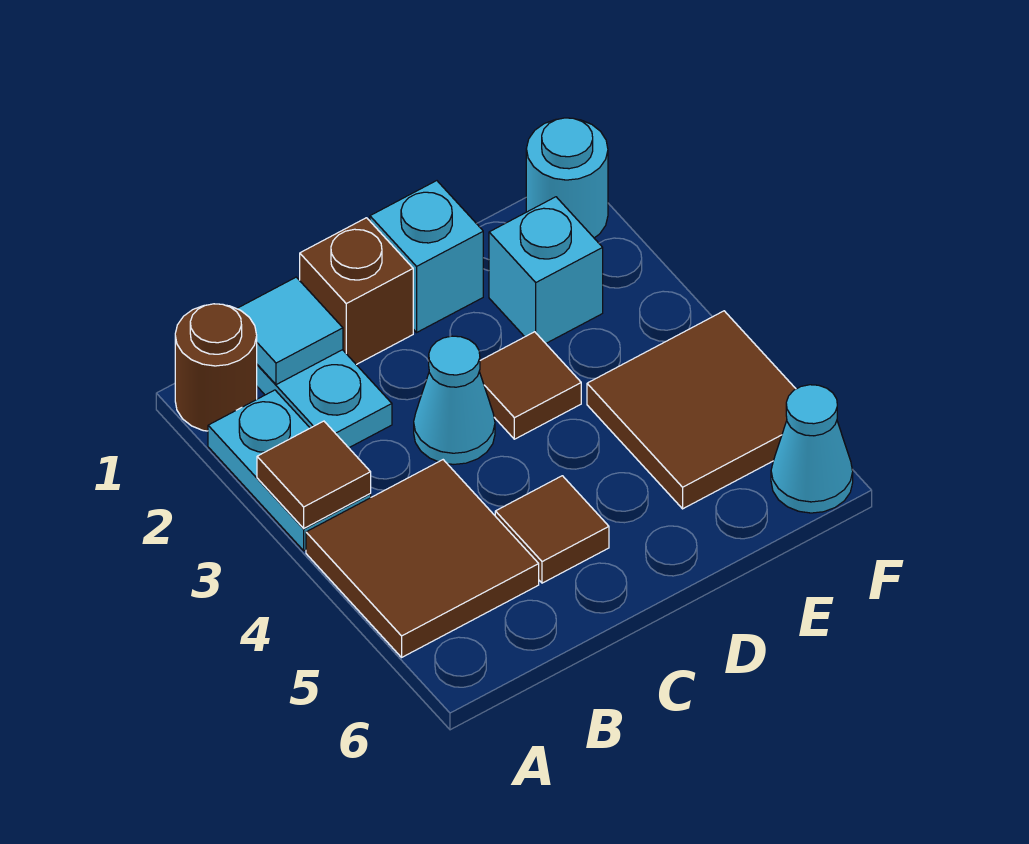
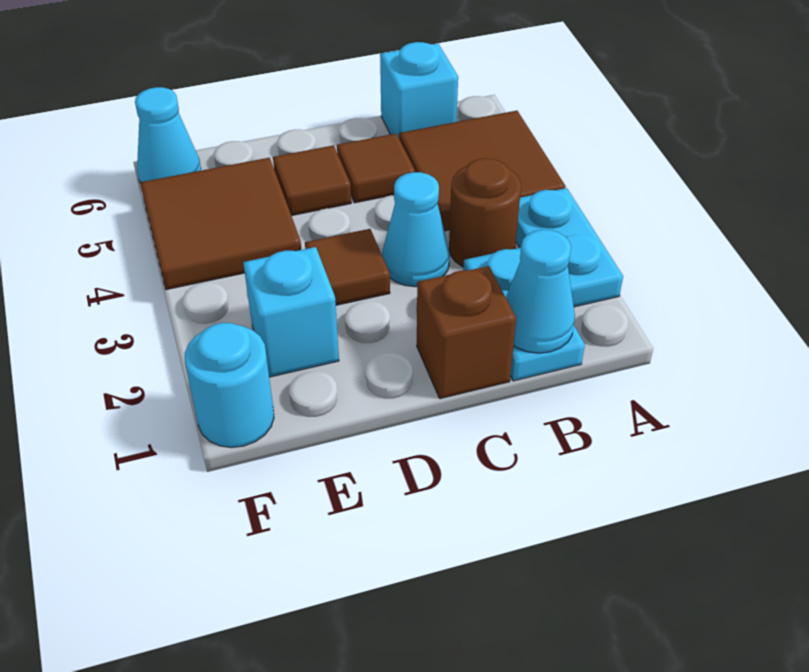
brown 1x1 round brick [175,304,257,431] -> brown 1x1 round brick moved to [449,158,521,267]
brown 1x1 tile [257,421,371,528] -> brown 1x1 tile moved to [273,145,351,216]
cyan 1x1 tile [237,277,343,385] -> cyan 1x1 cone [506,230,575,353]
cyan 1x1 brick [370,181,483,332] -> cyan 1x1 brick moved to [380,42,458,138]

